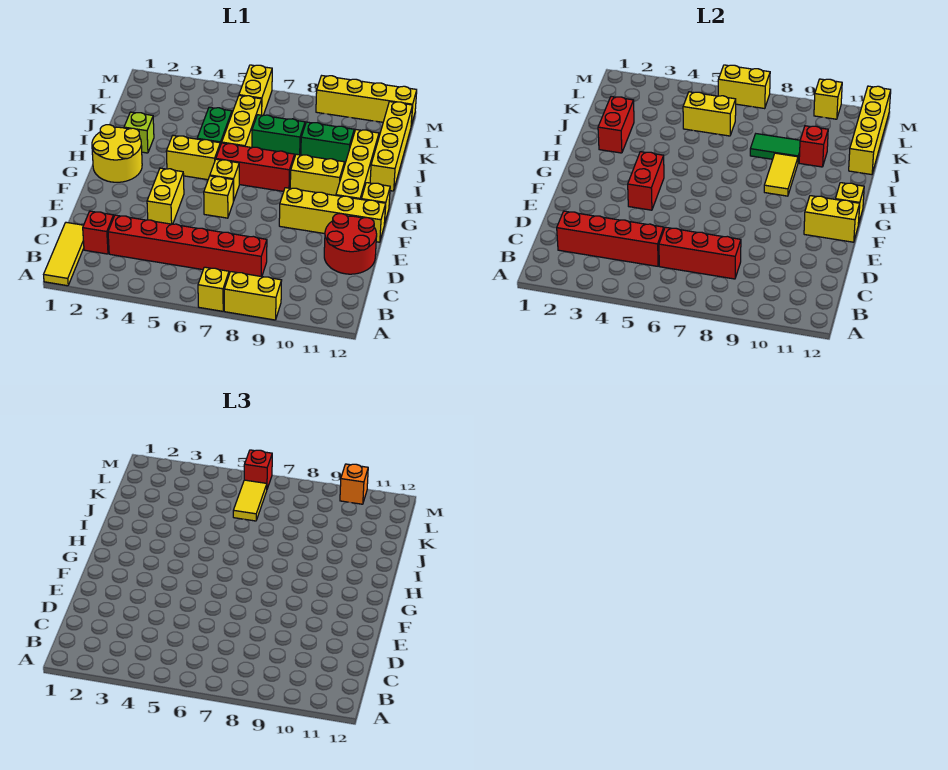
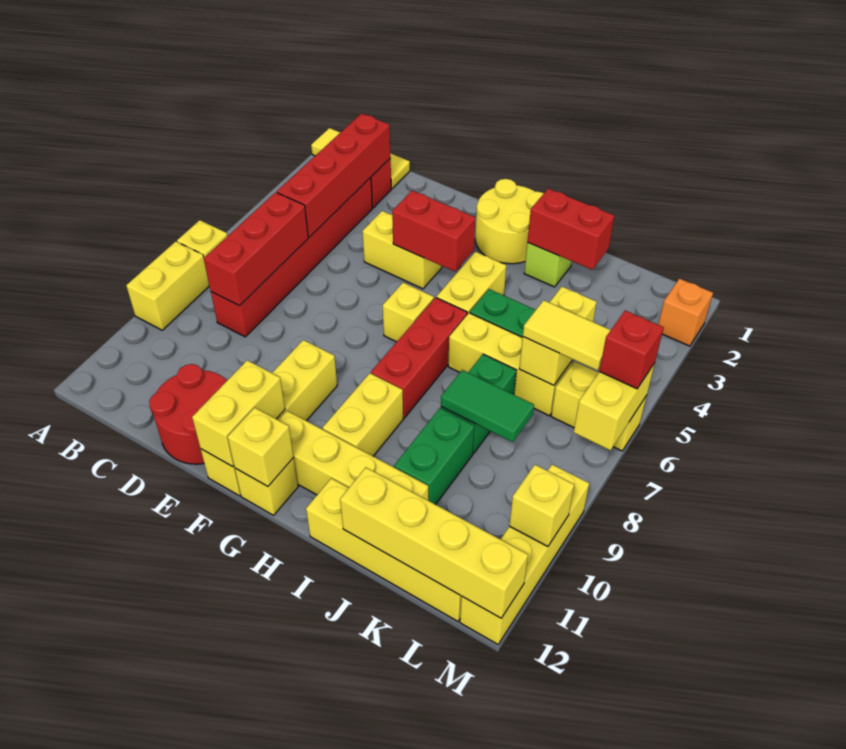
yellow 1x1 brick [204,176,233,218] -> none
yellow 1x2 tile [764,153,798,196] -> none
green 1x2 tile [750,134,800,162] -> green 1x2 tile turned to [441,370,534,442]
red 1x1 brick [799,126,828,167] -> none
orange 1x1 brick [340,464,368,504] -> orange 1x1 brick moved to [658,279,713,346]

